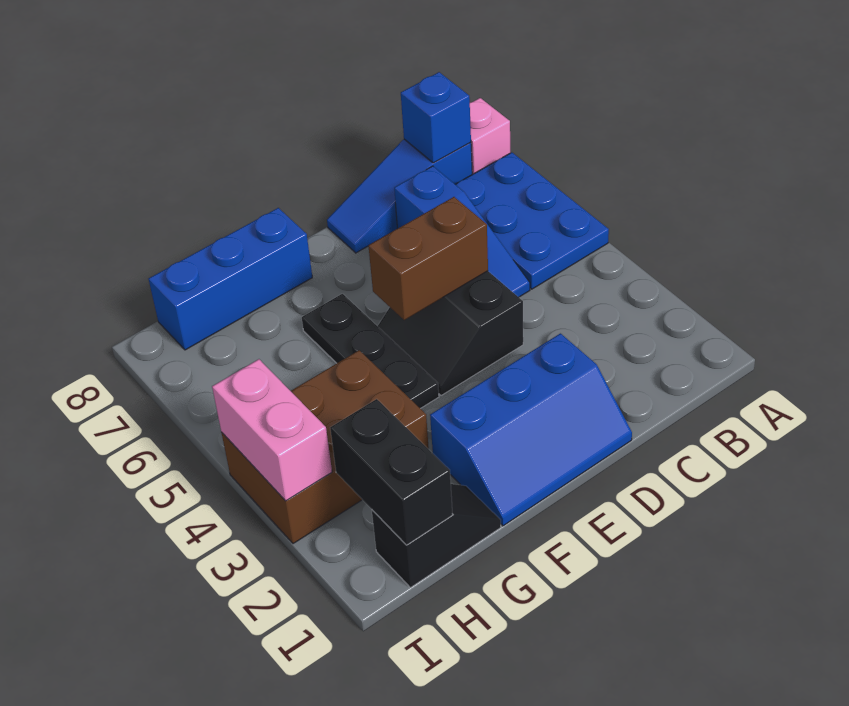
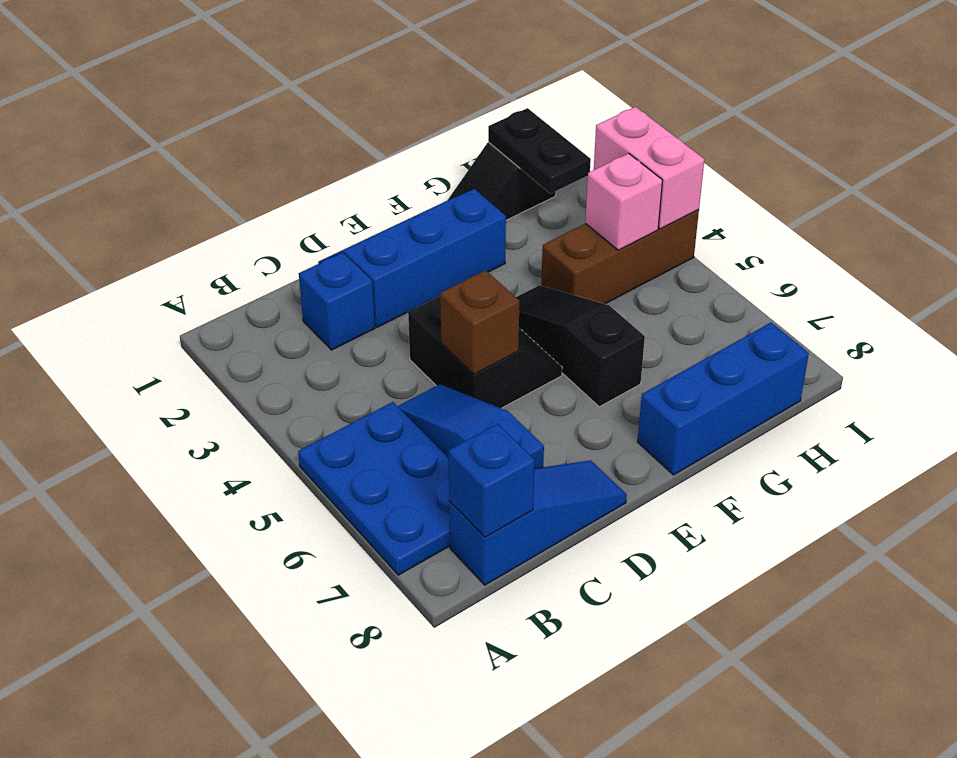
pink 1x1 brick [470,98,510,174] -> pink 1x1 brick moved to [585,153,663,250]
none -> blue 1x1 brick [299,253,375,350]
brown 1x2 brick [369,197,488,320] -> brown 1x1 brick [440,270,519,374]
black 1x3 plate [302,294,439,409] -> black 1x3 slope [516,285,645,407]
brown 2x3 brick [221,350,429,544] -> brown 1x3 brick [541,210,699,304]
black 1x2 brick [330,399,453,545] -> black 1x2 plate [488,108,591,194]

